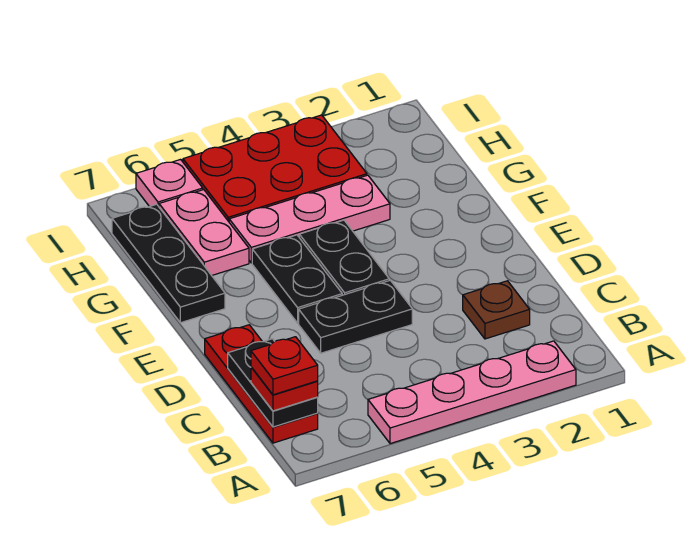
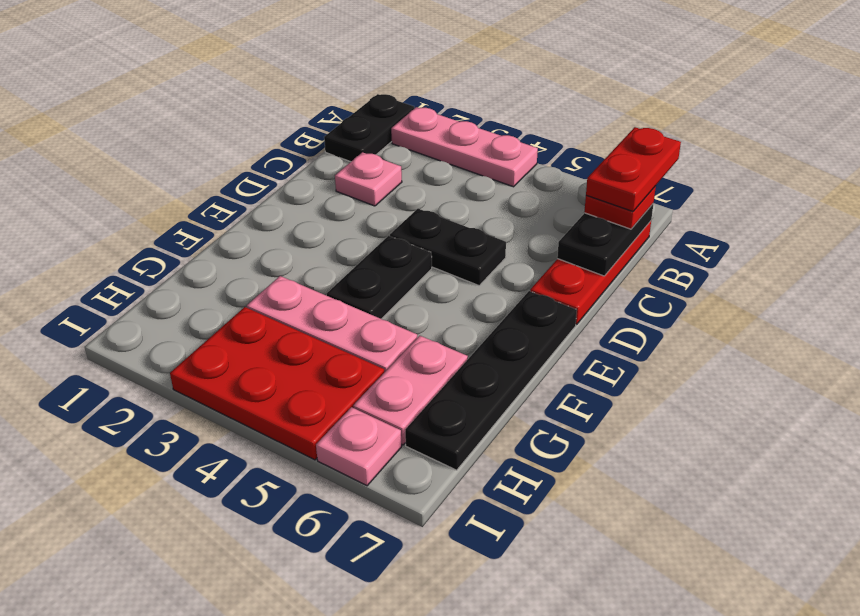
pink 1x4 plate [368,341,576,444] -> pink 1x3 plate [391,107,538,187]
red 1x1 plate [251,337,318,395] -> red 1x2 plate [586,127,681,211]
brown 1x1 plate [463,281,530,339] -> pink 1x1 plate [335,152,402,206]
black 1x2 plate [252,235,342,323] -> black 1x2 plate moved to [324,94,414,162]
black 1x3 plate [112,204,225,323] -> black 1x4 plate [405,291,577,470]

